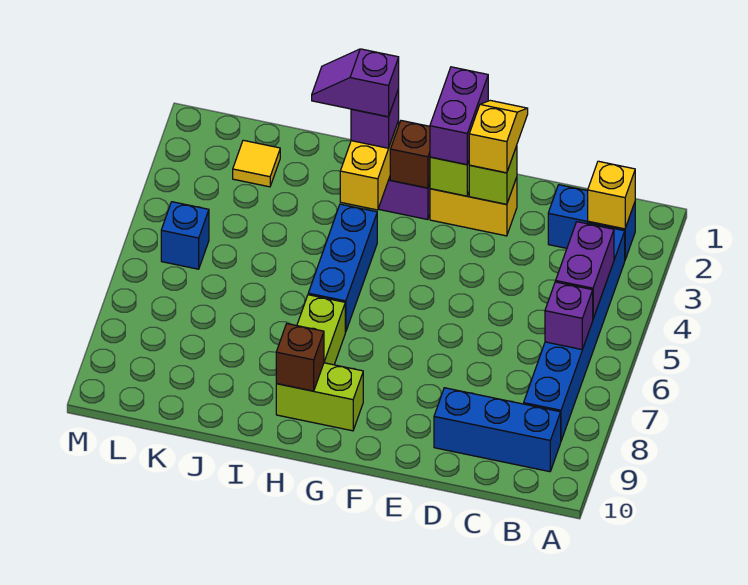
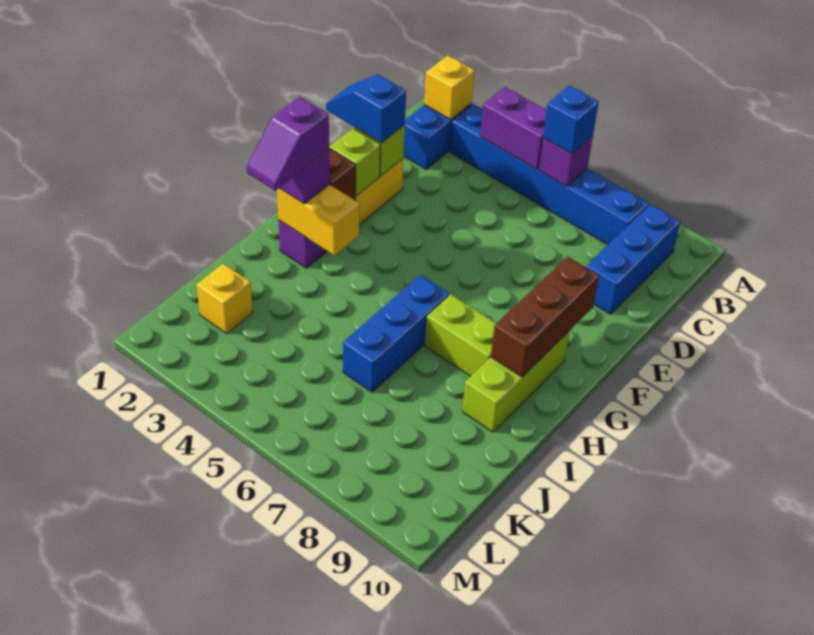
yellow 1x2 slope [469,100,528,173] -> blue 1x2 slope [326,74,406,143]
purple 1x2 brick [430,67,488,165] -> none
lime 1x2 brick [276,363,363,431] -> lime 1x3 brick [462,331,570,432]
blue 1x3 brick [308,204,377,332] -> blue 1x3 brick turned to [343,275,449,392]
brown 1x1 brick [276,324,324,391] -> brown 1x3 brick [491,256,599,377]
yellow 1x1 tile [233,140,280,187] -> yellow 1x1 brick [197,263,253,334]
blue 1x1 brick [161,202,209,269] -> blue 1x1 brick moved to [543,86,599,154]

